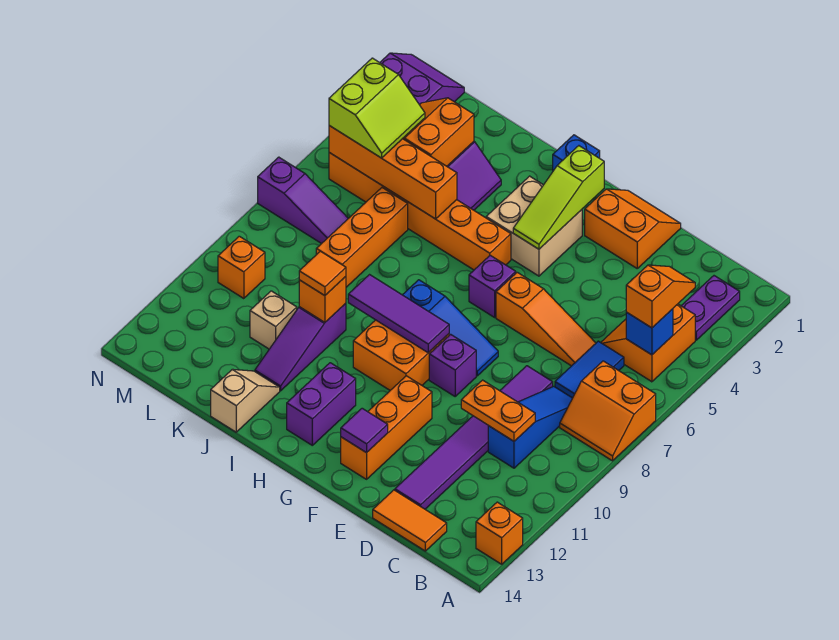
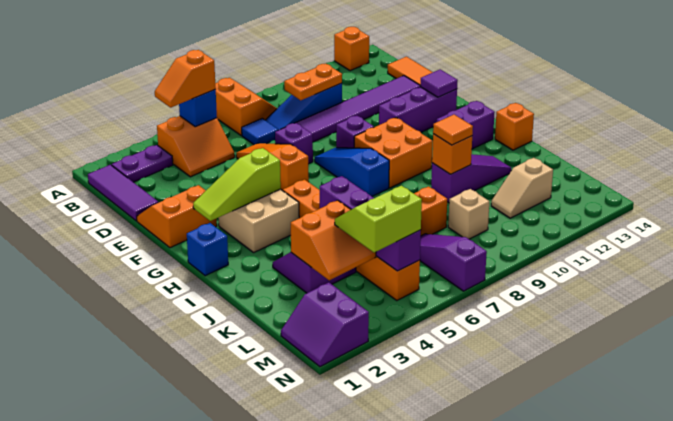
blue 1x2 tile [555,341,624,398] -> blue 1x1 tile [242,118,278,145]
orange 1x2 plate [461,380,535,441] -> orange 1x2 plate turned to [284,64,342,100]
orange 2x2 slope [585,189,681,268] -> orange 2x2 slope turned to [137,185,217,248]
orange 1x3 brick [341,376,432,479] -> purple 1x3 brick [379,87,457,132]
lime 1x3 slope [513,146,604,249] -> lime 1x3 slope turned to [193,148,281,221]
purple 1x1 brick [469,255,516,317] -> purple 1x1 brick moved to [275,123,313,164]
purple 1x3 tile [348,275,449,353] -> purple 1x3 tile moved to [88,165,158,221]
orange 1x4 brick [329,126,457,219] -> purple 1x4 brick [320,176,421,271]
tan 1x2 slope [211,369,280,432] -> tan 1x2 slope moved to [491,158,553,218]
tan 1x1 brick [250,291,297,349] -> tan 1x1 brick moved to [448,189,489,239]
orange 1x1 brick [218,236,265,299] -> orange 1x1 brick moved to [495,103,534,150]

